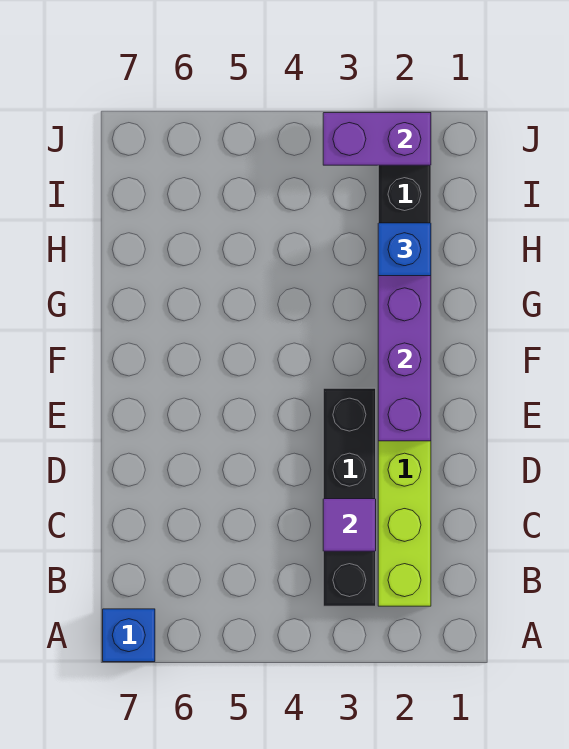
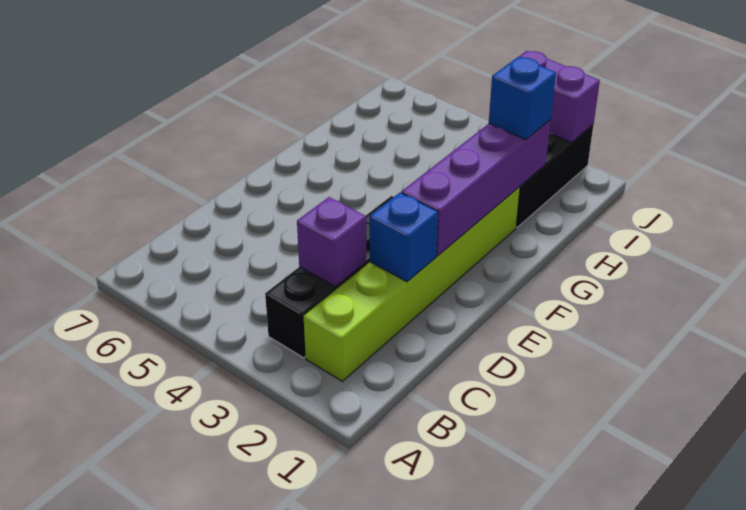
blue 1x1 brick [103,609,155,662] -> blue 1x1 brick moved to [370,193,438,282]
purple 1x1 tile [323,499,376,551] -> purple 1x1 brick [297,197,366,287]

